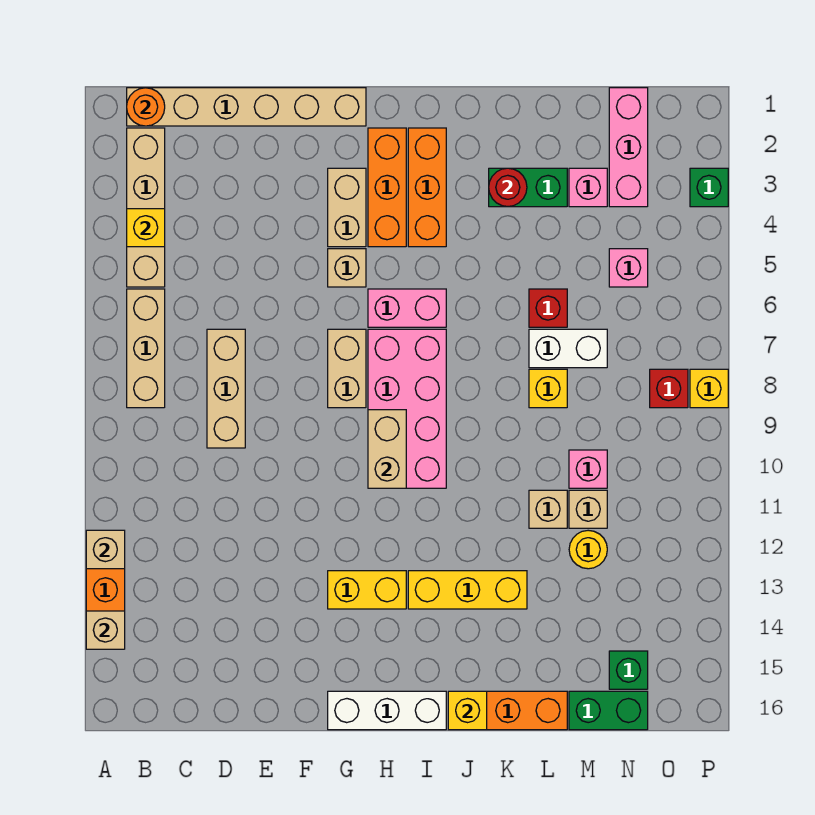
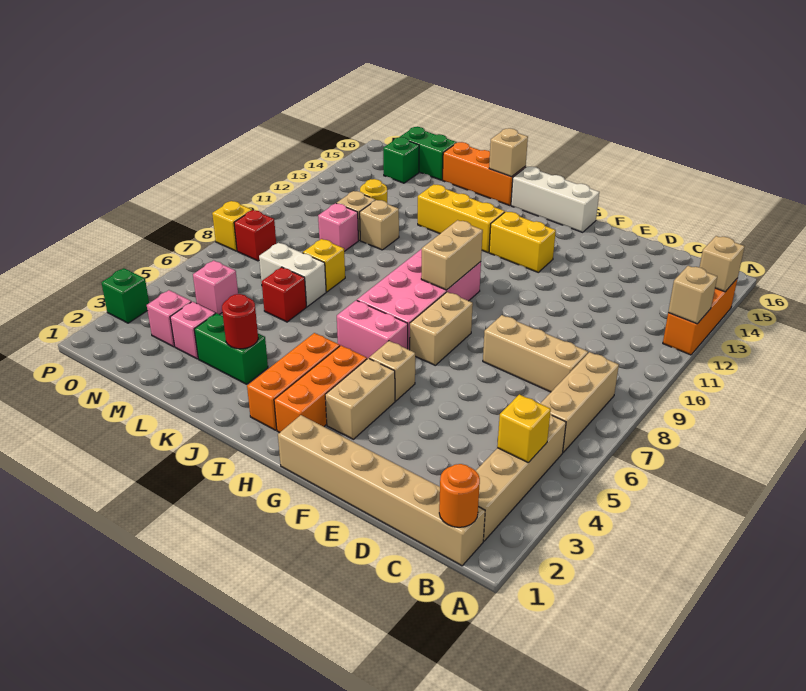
tan 1x3 brick [207,329,245,448] -> tan 1x3 brick turned to [483,315,588,392]
yellow 1x1 brick [448,691,487,730] -> tan 1x1 brick [489,128,528,177]
pink 1x3 brick [609,88,648,207] -> pink 1x1 brick [147,290,191,347]

